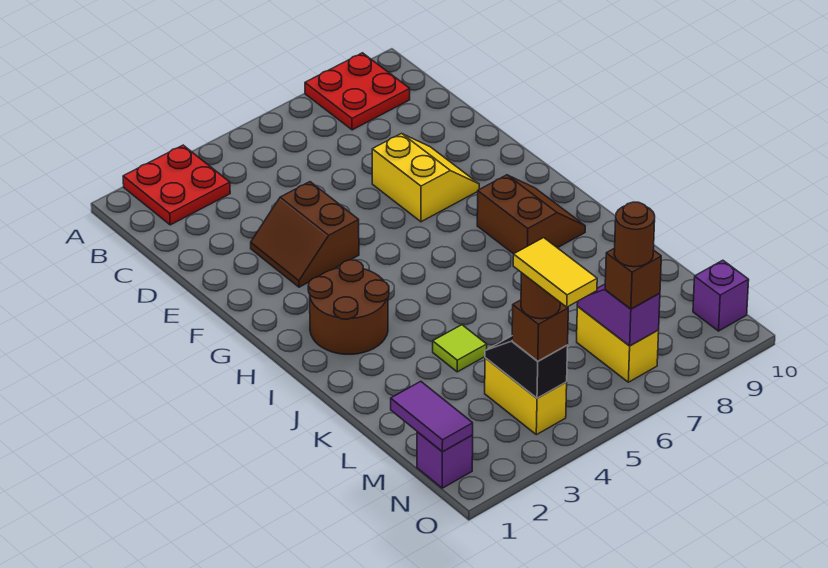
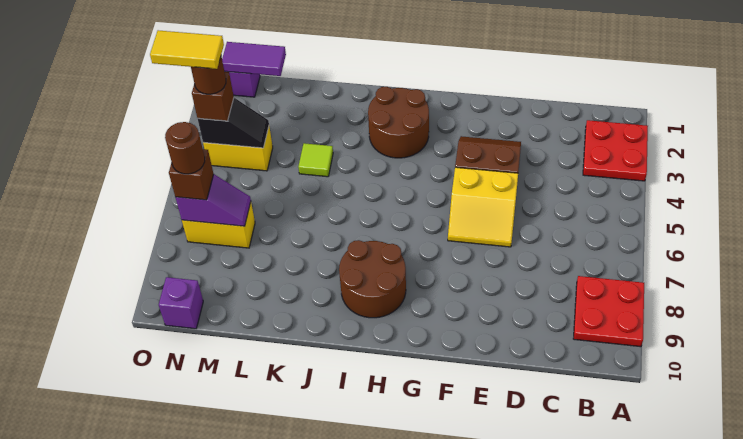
yellow 2x2 slope [372,133,479,222] -> yellow 2x2 slope moved to [448,167,518,247]
brown 2x2 slope [477,175,585,254] -> brown 2x2 round brick [339,240,406,318]

